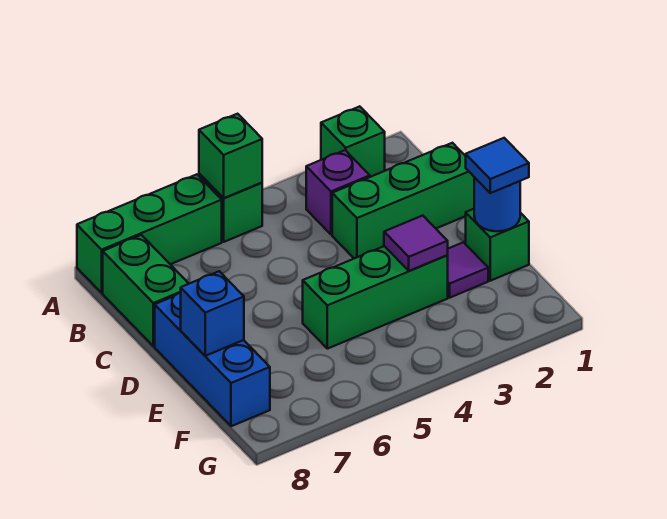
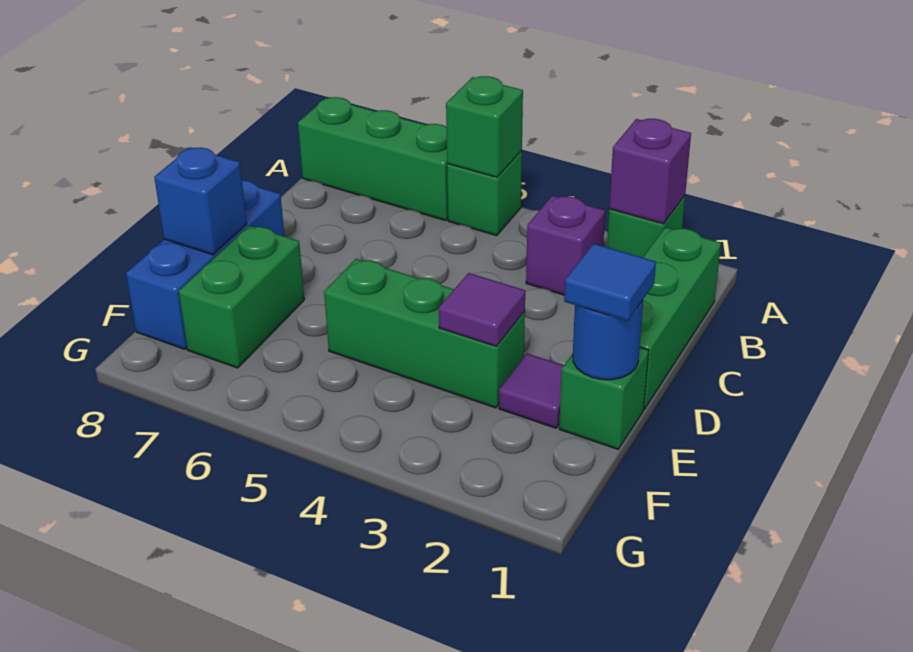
none -> purple 1x1 brick [609,119,691,224]
green 1x2 brick [103,235,189,346] -> green 1x2 brick moved to [179,226,304,368]
green 1x3 brick [332,143,474,259] -> green 1x3 brick turned to [640,227,721,409]

